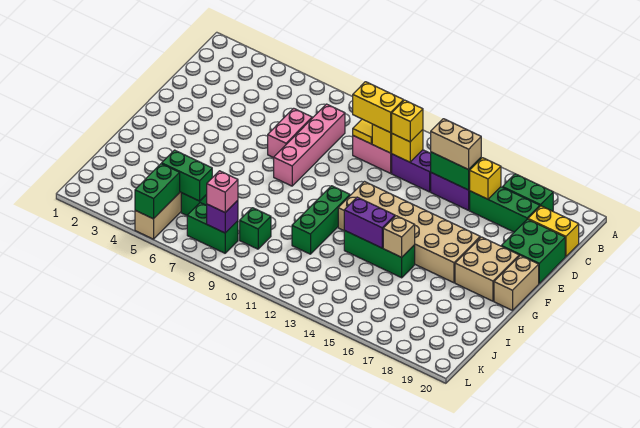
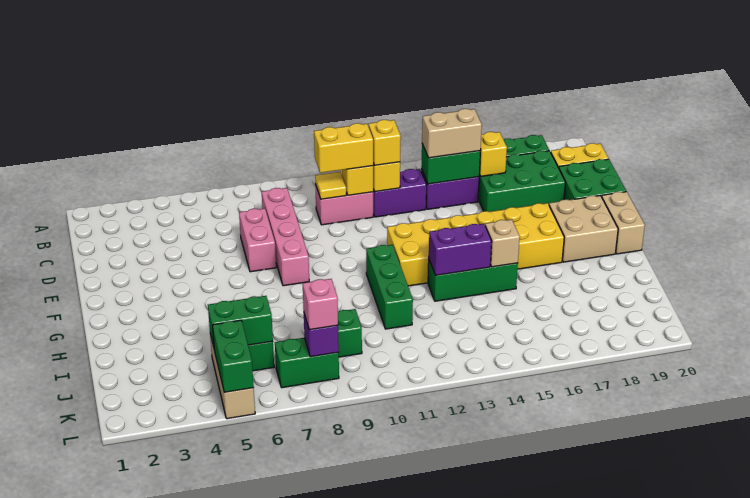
green 1x3 brick [470,187,540,232] -> green 2x3 brick [478,151,565,212]
tan 2x6 brick [338,182,480,283] -> yellow 2x6 brick [387,203,564,286]

